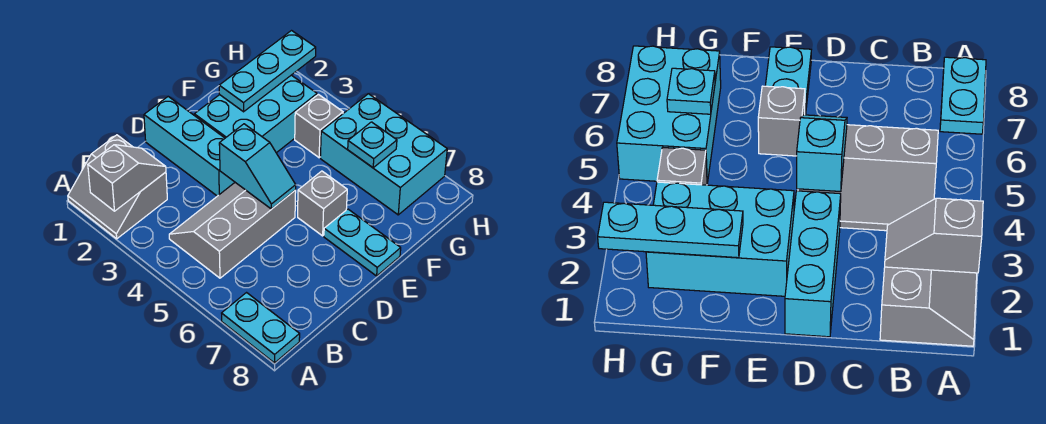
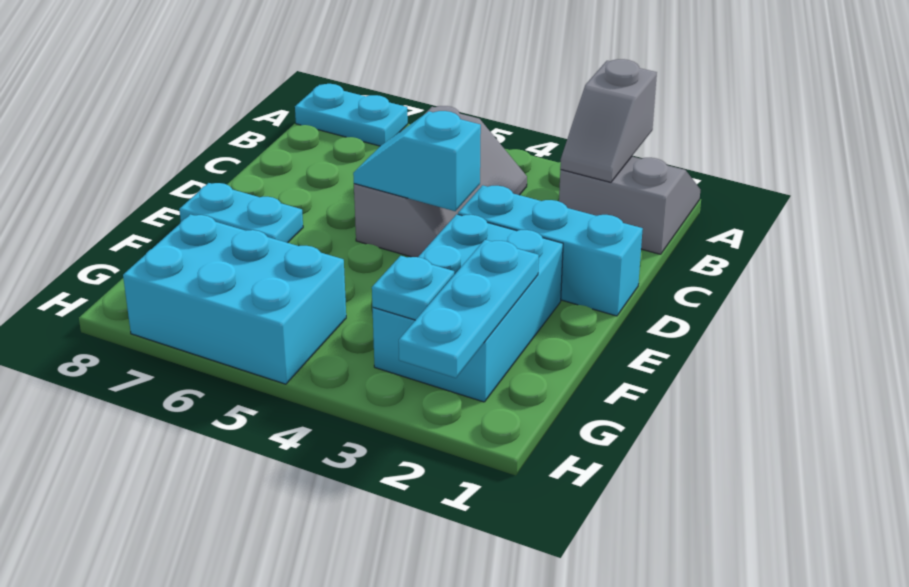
grey 1x1 brick [298,171,347,236] -> none
grey 1x1 brick [295,94,343,158] -> none
cyan 1x1 plate [348,122,397,168] -> cyan 1x1 plate moved to [372,256,454,320]

